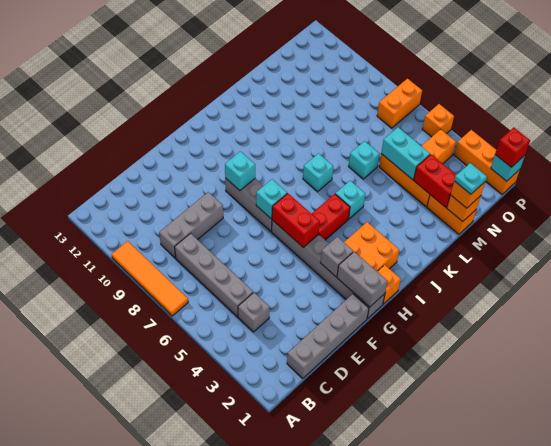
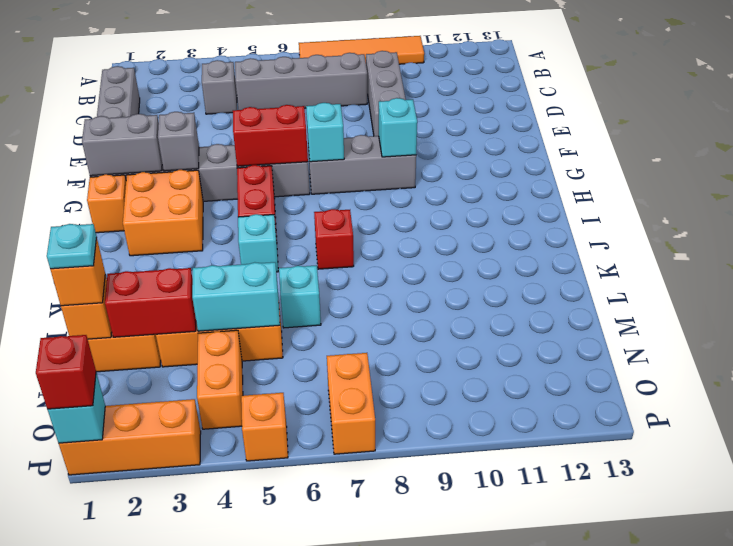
cyan 1x1 brick [303,154,333,192] -> red 1x1 brick [314,209,354,269]

